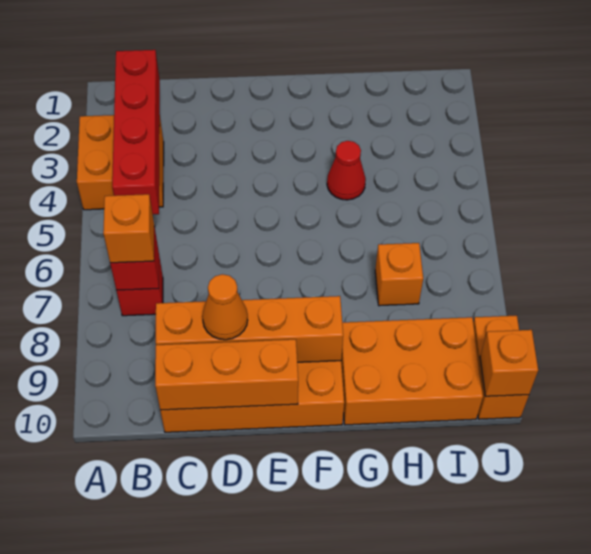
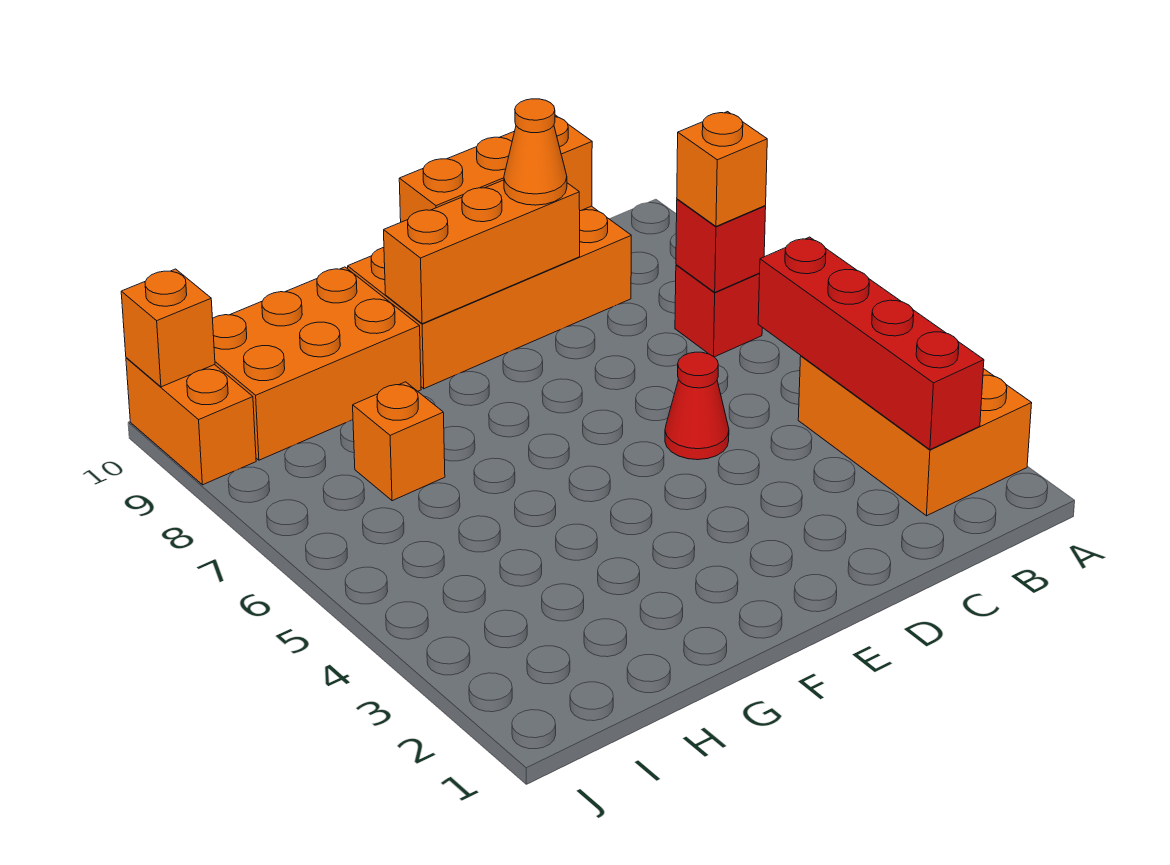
orange 2x2 brick [77,115,164,210] -> orange 2x3 brick [798,356,1032,516]
orange 1x4 brick [156,296,343,362] -> orange 1x3 brick [384,180,580,324]
red 1x1 cone [327,141,366,200] -> red 1x1 cone moved to [665,352,729,460]

